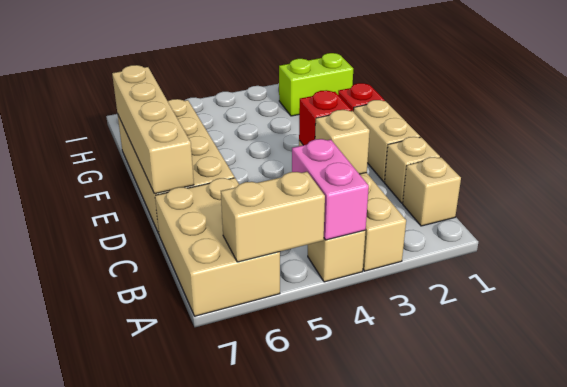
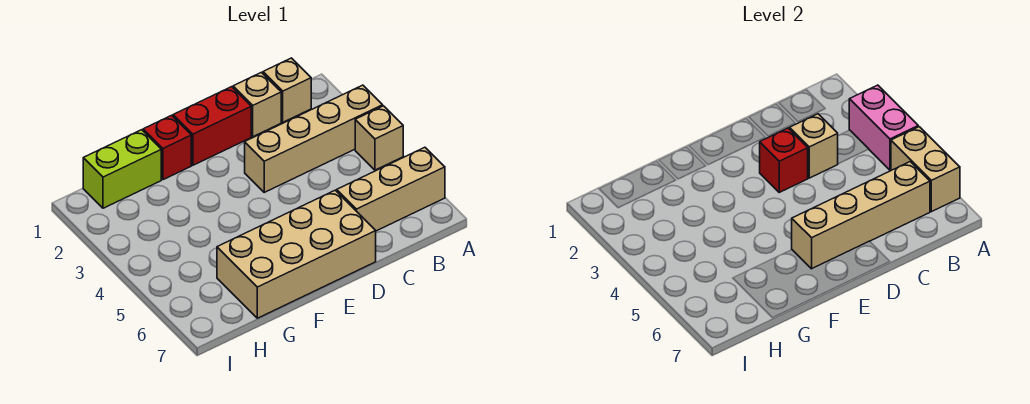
pink 1x2 brick [292,139,369,240] -> pink 1x2 brick turned to [849,85,918,170]
tan 2x3 brick [155,178,280,316] -> tan 1x3 brick [337,147,445,231]
tan 1x2 brick [354,100,420,182] -> red 1x2 brick [173,87,251,165]
tan 1x4 brick [112,65,194,194] -> tan 1x4 brick moved to [792,162,930,269]
lime 1x2 brick [279,53,353,116] -> lime 1x2 brick turned to [83,130,161,208]

